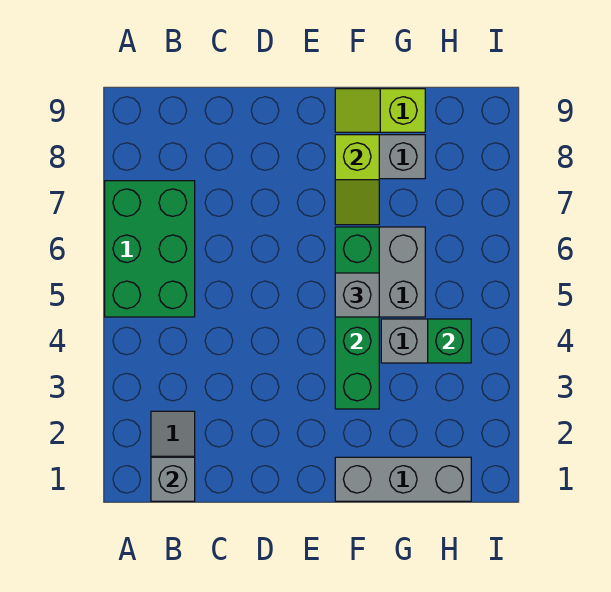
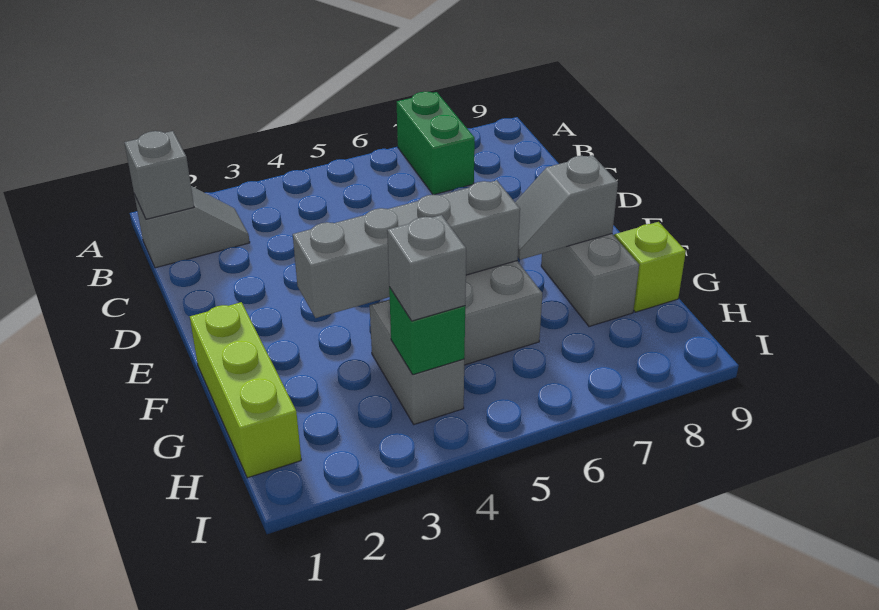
green 2x3 brick [105,181,195,317] -> green 1x2 brick [397,92,475,195]
grey 1x3 brick [335,457,471,501] -> lime 1x3 brick [190,302,301,478]
green 1x4 brick [335,227,379,409] -> grey 1x4 brick [293,180,520,318]
grey 1x1 brick [335,273,379,317] -> grey 1x1 brick moved to [387,215,466,321]
lime 1x2 slope [335,135,379,225] -> grey 1x2 slope [515,155,618,260]

